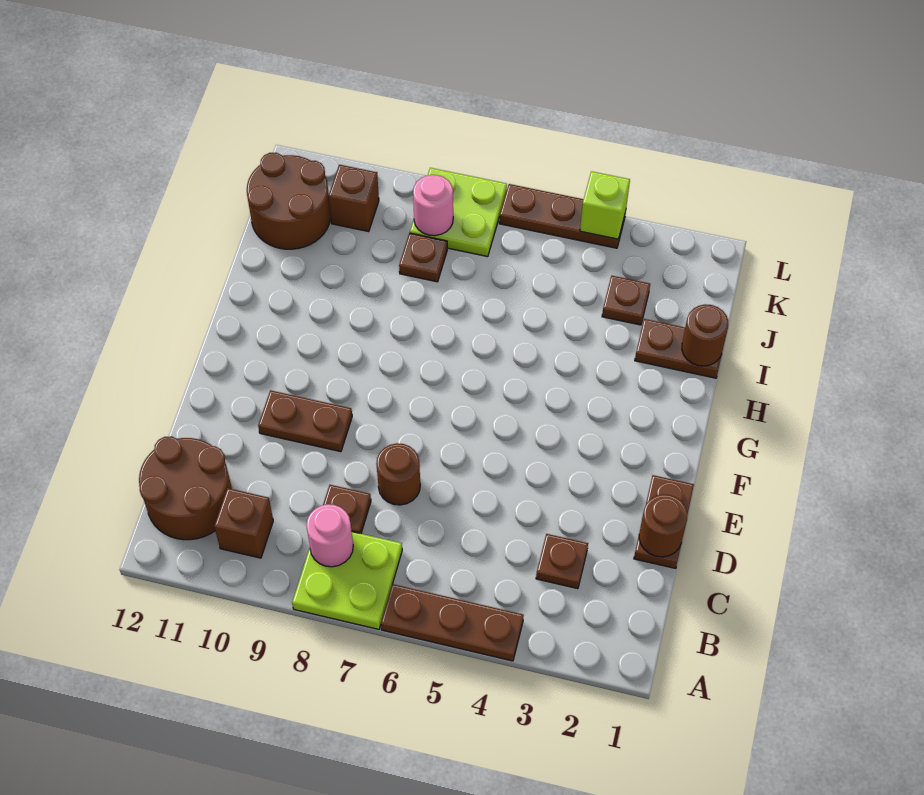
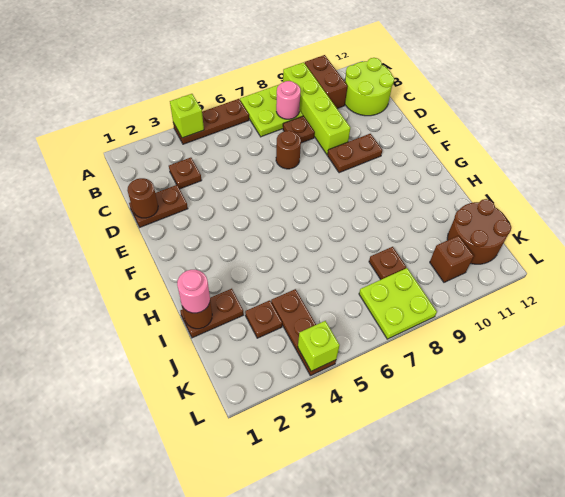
none -> lime 1x1 brick [170,94,204,138]
none -> lime 1x4 brick [283,62,350,155]
brown 1x1 brick [214,488,273,558] -> brown 1x2 brick [305,55,348,108]
brown 2x2 round brick [139,436,232,540] -> lime 2x2 round brick [345,58,394,116]
brown 1x2 plate [634,475,694,568] -> brown 1x2 plate turned to [129,185,188,227]
pink 1x1 round brick [413,175,453,236] -> pink 1x1 round brick moved to [177,270,210,313]
brown 1x3 plate [499,184,626,248] -> brown 1x3 plate turned to [271,289,336,376]

